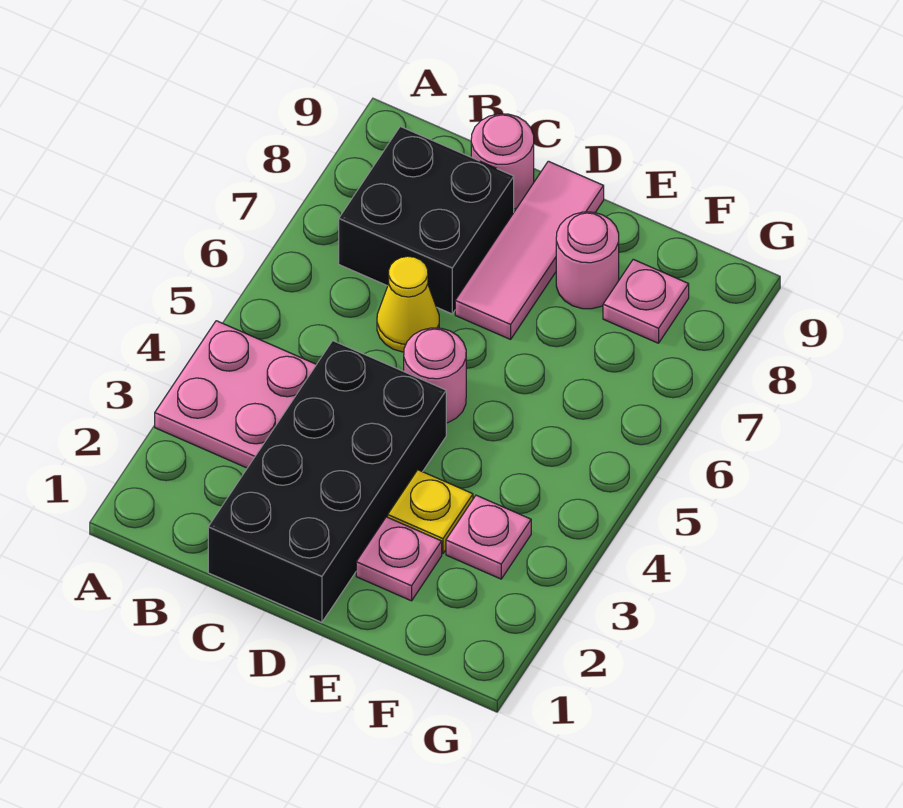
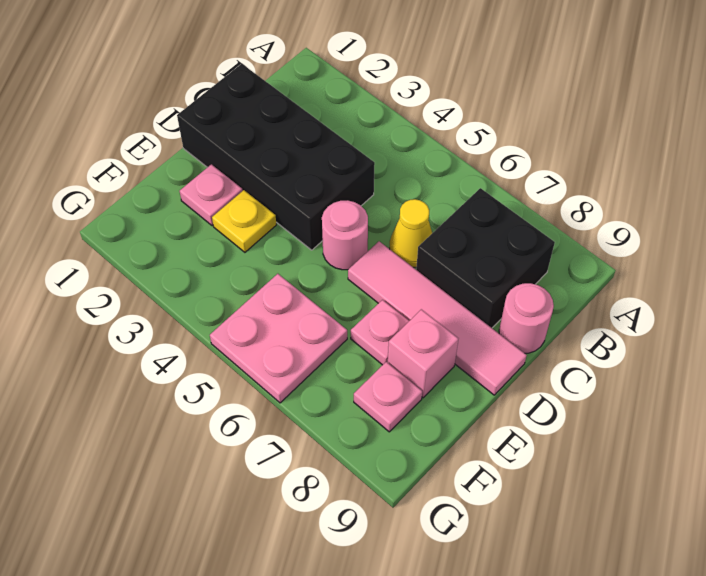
pink 2x2 plate [155,321,316,468] -> pink 2x2 plate moved to [210,274,347,403]
pink 1x3 tile [455,161,604,339] -> pink 1x4 tile [348,241,527,395]
pink 1x1 round brick [556,212,619,309] -> pink 1x1 brick [388,309,458,398]
pink 1x1 plate [446,495,531,579] -> pink 1x1 plate moved to [351,300,409,365]

